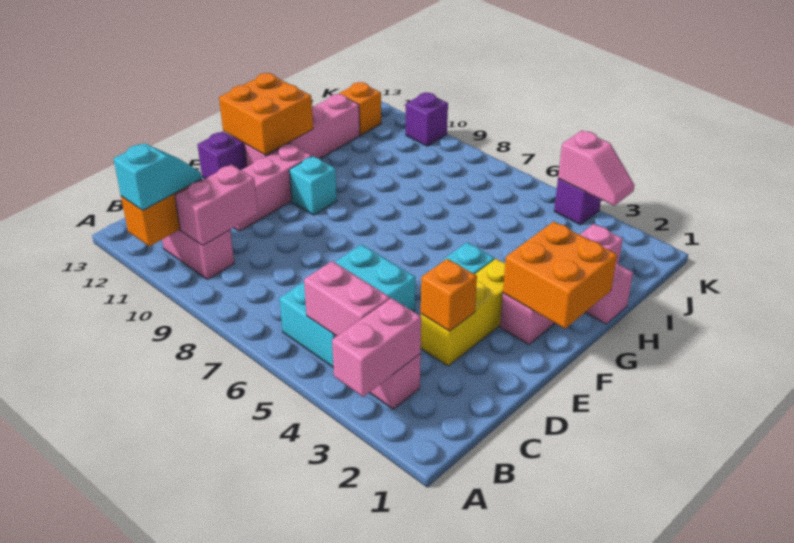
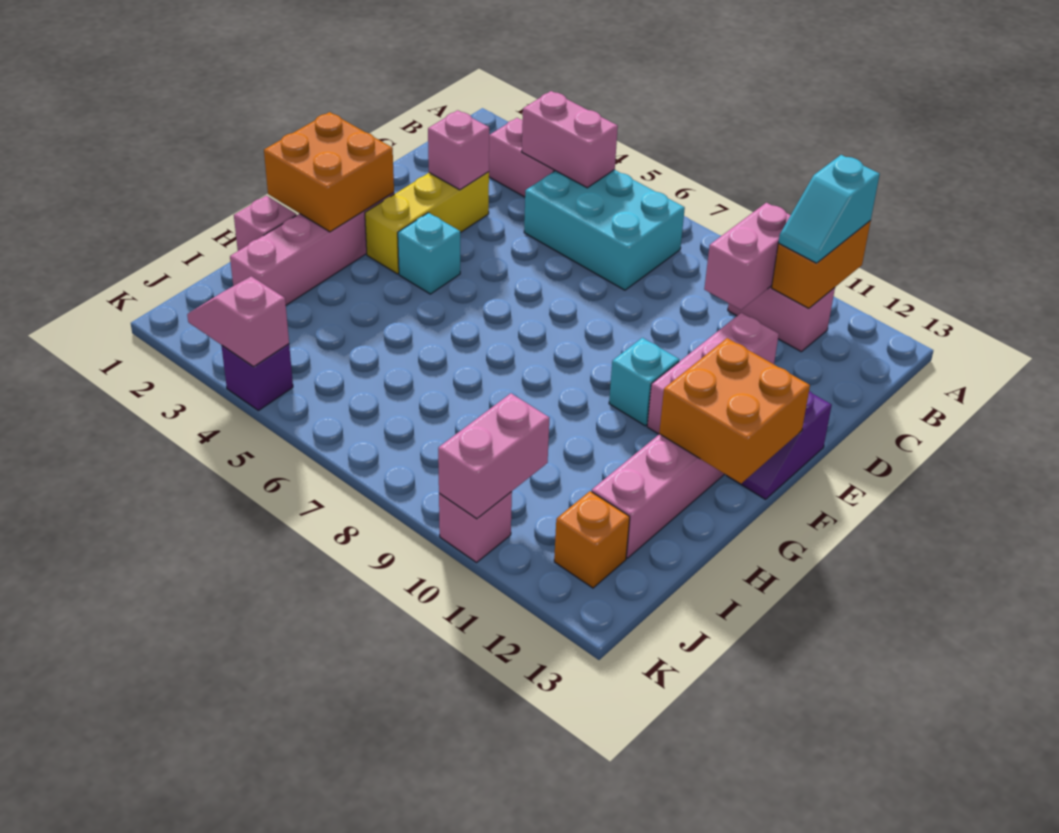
pink 1x2 brick [332,298,421,397] -> pink 1x2 brick moved to [438,393,549,519]
cyan 2x3 brick [280,245,415,368] -> cyan 2x3 brick turned to [524,170,685,290]
orange 1x1 brick [421,259,477,331] -> pink 1x1 brick [428,110,489,190]
purple 1x1 brick [406,93,448,146] -> pink 1x1 brick [439,492,512,562]

